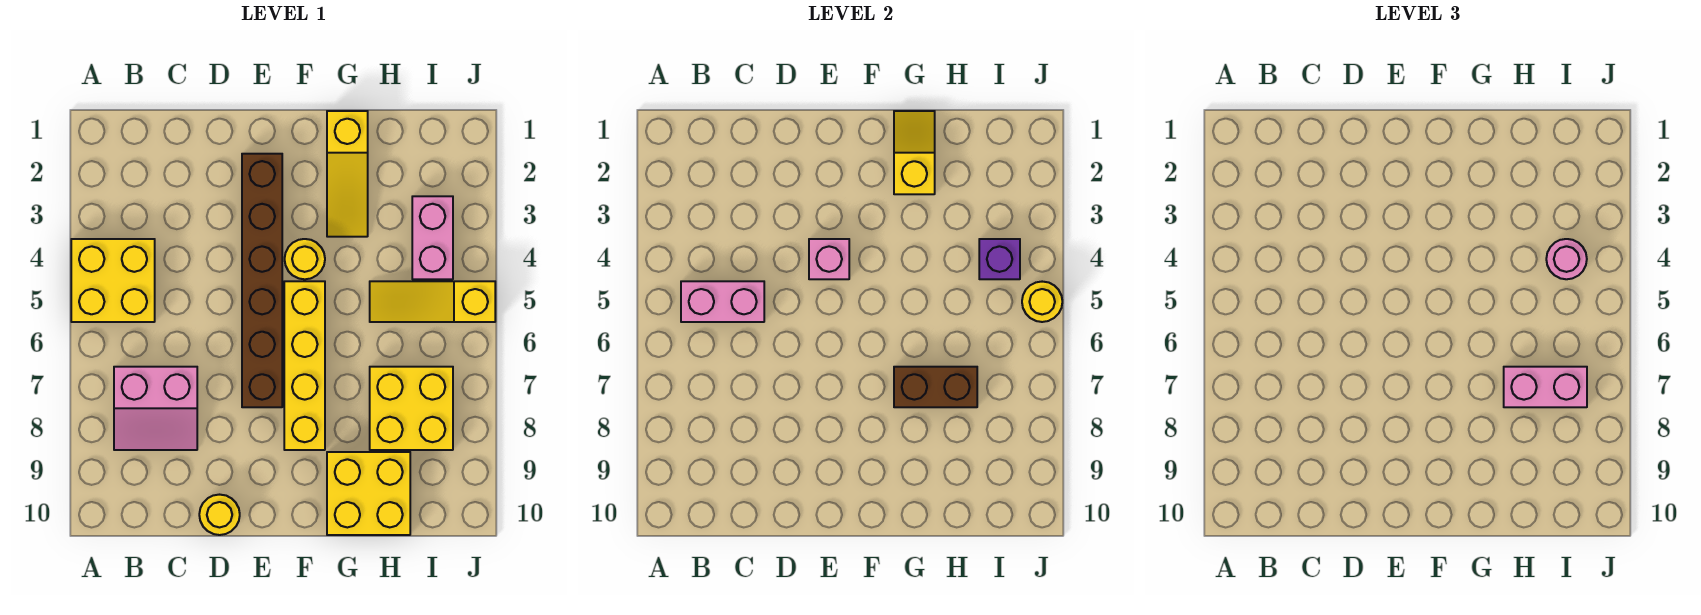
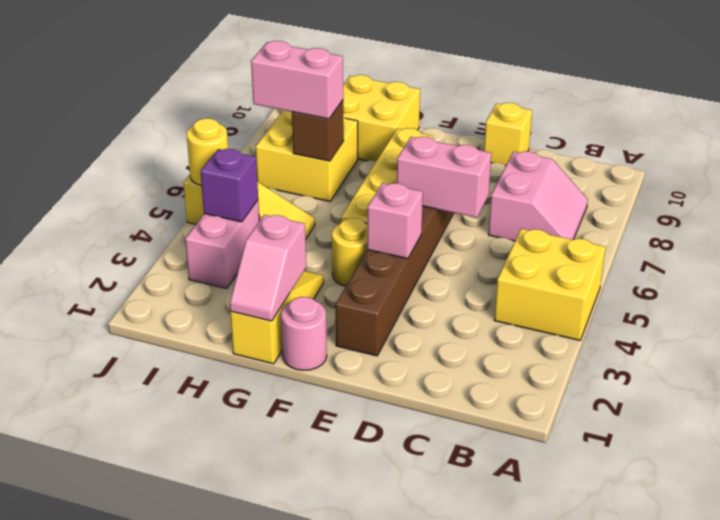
pink 1x2 brick [681,281,764,322] -> pink 1x2 brick moved to [397,136,491,218]
pink 2x2 slope [114,367,197,450] -> pink 2x2 slope turned to [489,151,588,241]
yellow 1x1 round brick [199,495,240,535] -> yellow 1x1 brick [484,103,532,166]
yellow 1x2 slope [894,111,935,194] -> pink 1x2 slope [230,215,306,321]
brown 1x2 brick [894,367,977,407] -> brown 1x1 brick [292,100,344,161]
pink 1x1 round brick [1546,239,1587,279] -> pink 1x1 round brick moved to [281,297,327,370]

